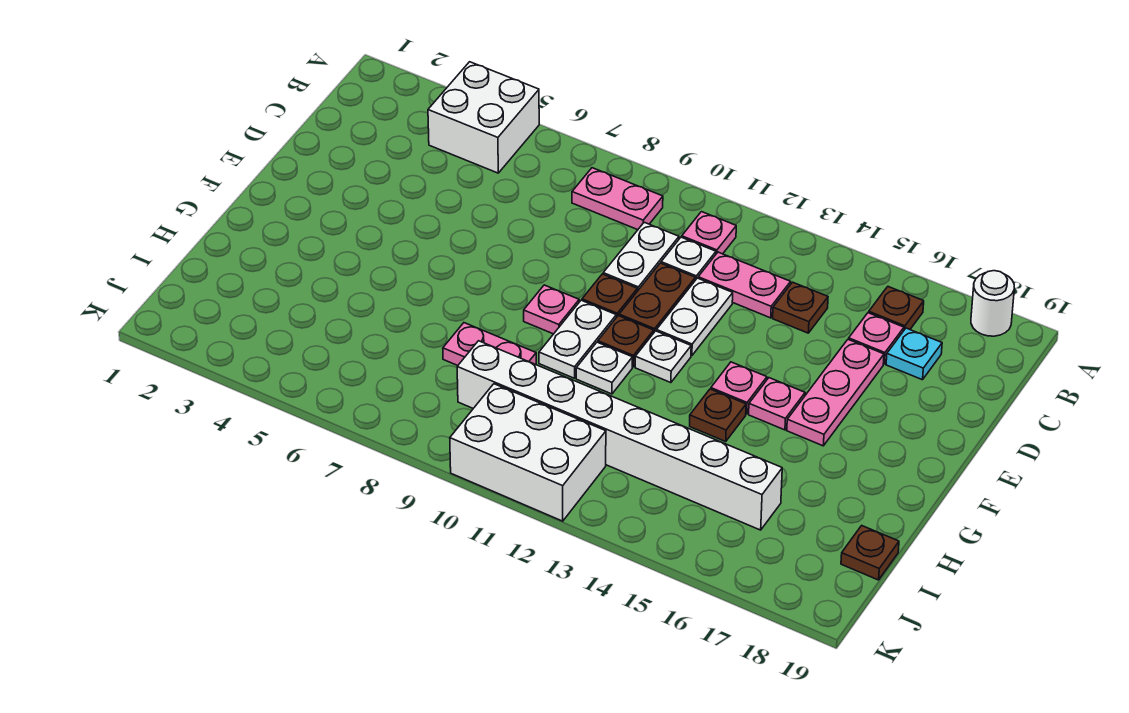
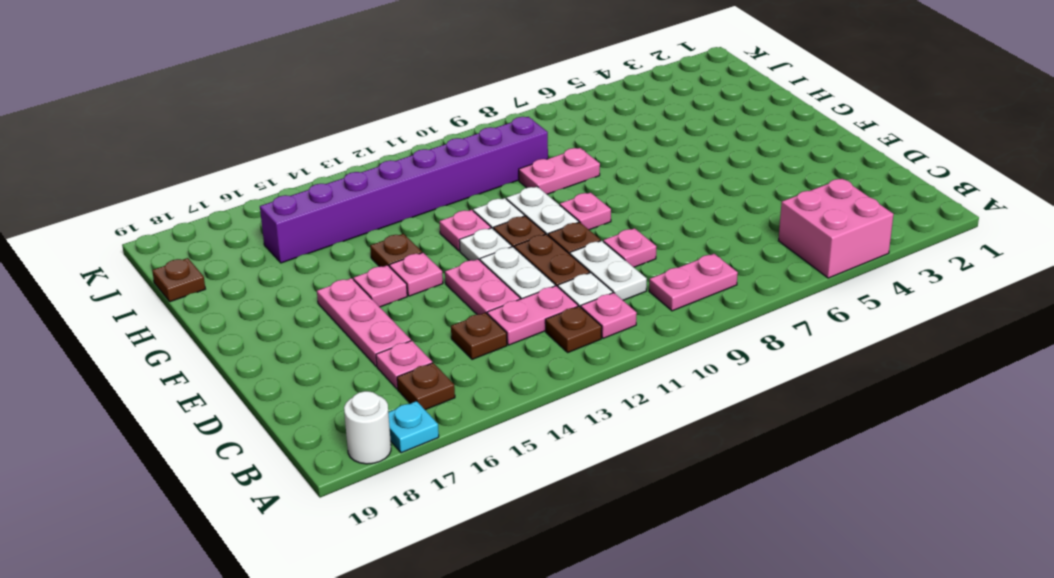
white 2x2 brick [428,62,539,173] -> pink 2x2 brick [778,179,894,278]
none -> brown 1x1 plate [545,306,602,352]
cyan 1x1 plate [886,328,942,380] -> cyan 1x1 plate moved to [388,401,439,453]
none -> pink 1x1 plate [603,228,656,267]
none -> pink 1x2 plate [445,259,520,315]
none -> pink 1x1 plate [439,210,491,251]
white 1x8 brick [457,341,782,530] -> purple 1x8 brick [260,117,548,263]
white 2x3 brick [450,384,606,521] -> none

